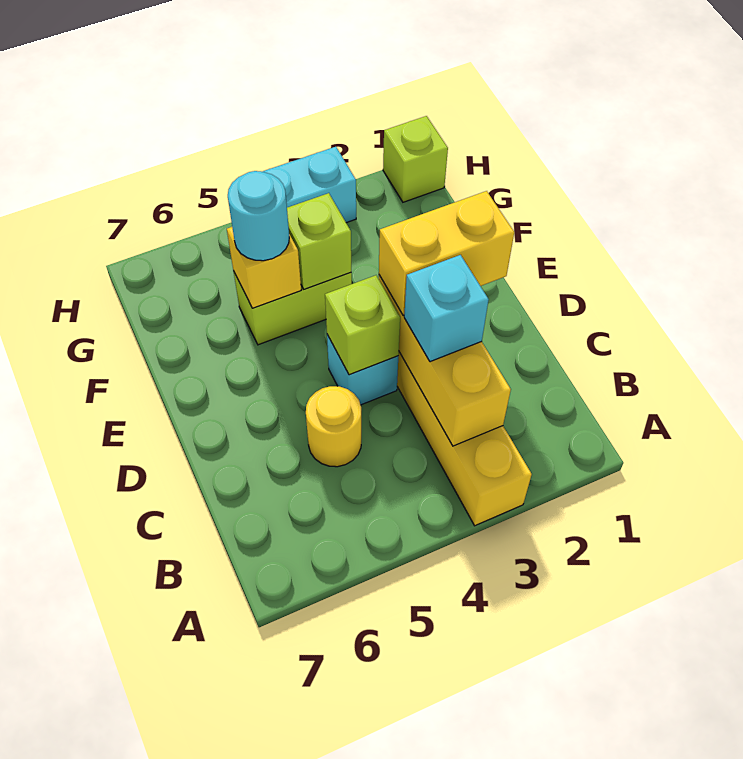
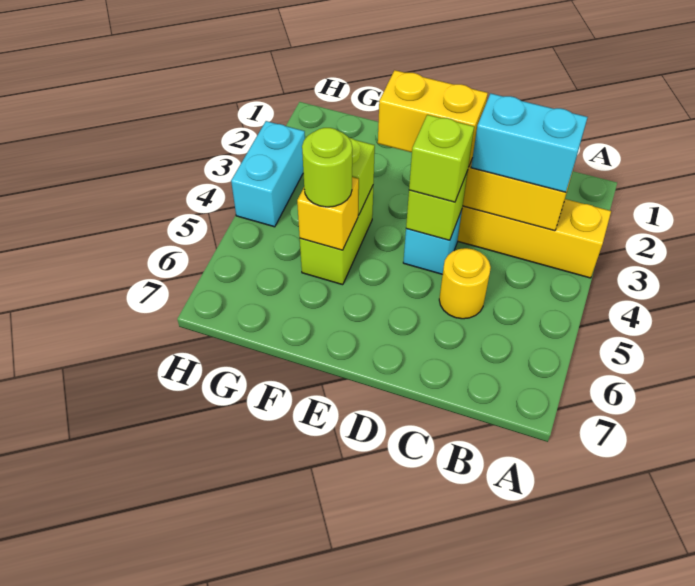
cyan 1x1 brick [404,255,489,362] -> cyan 1x2 brick [471,93,588,192]
yellow 1x2 brick [379,191,514,315] -> yellow 1x2 brick turned to [378,70,488,167]
cyan 1x1 round brick [228,171,289,261] -> lime 1x1 round brick [302,128,352,207]
lime 1x1 brick [383,116,448,202] -> lime 1x1 brick moved to [409,115,474,202]

